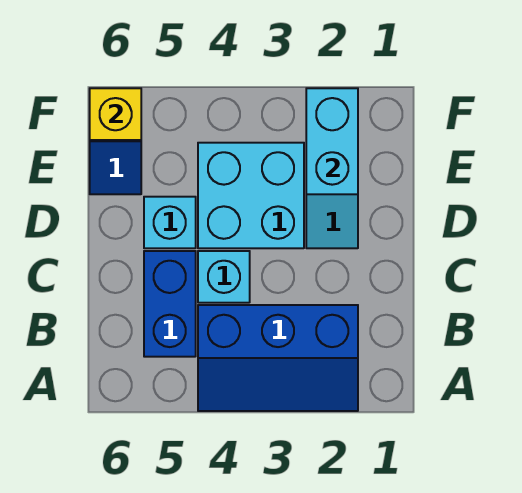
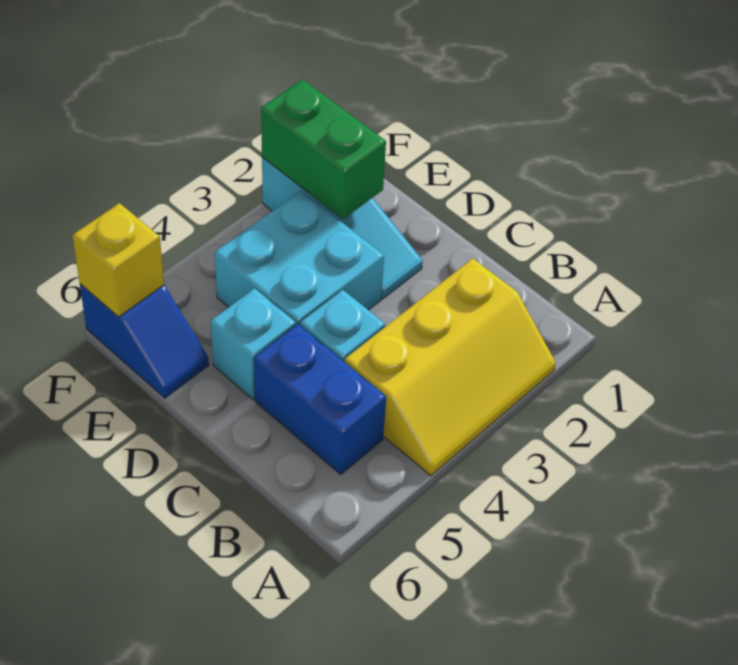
blue 2x3 slope [198,305,358,411] -> yellow 2x3 slope [345,258,556,476]
cyan 1x2 brick [306,88,358,194] -> green 1x2 brick [261,79,386,219]

